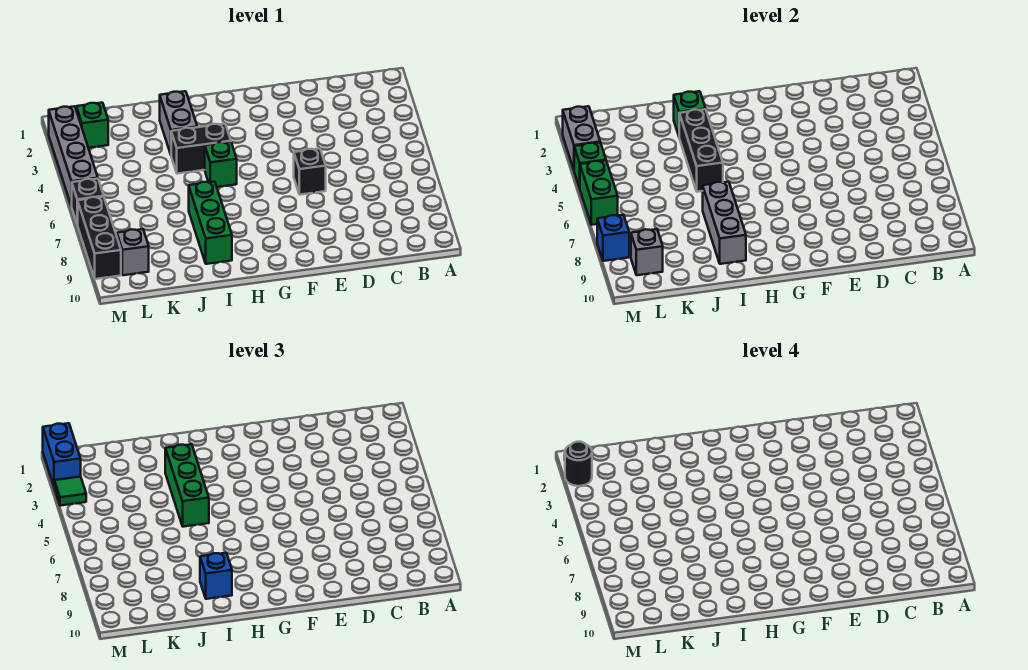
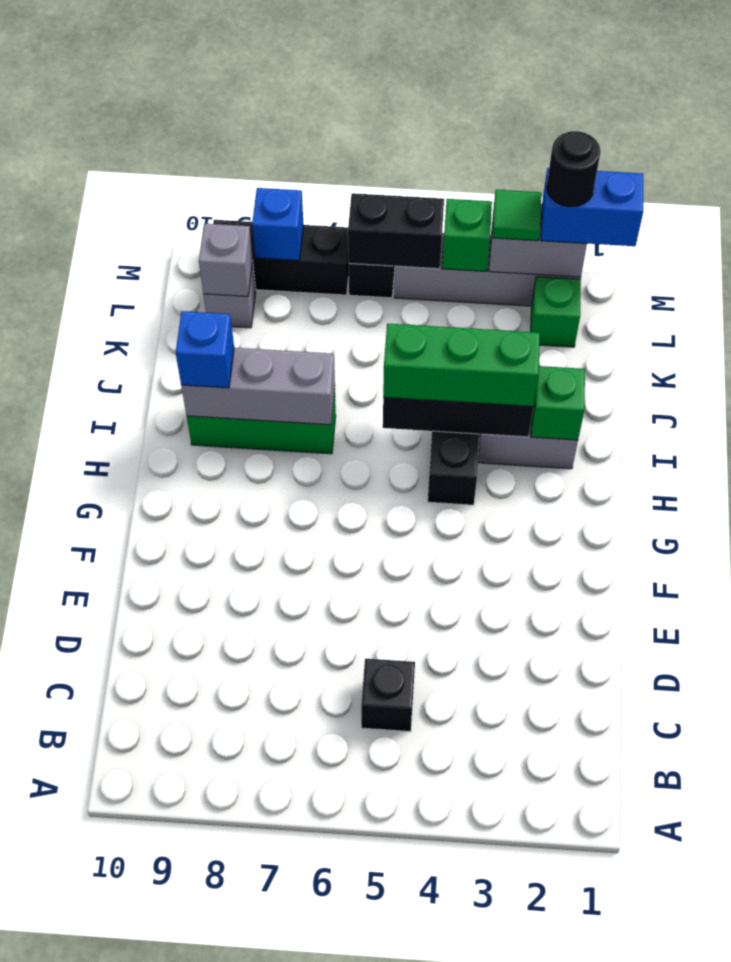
black 1x1 brick [294,149,326,195] -> black 1x1 brick moved to [361,659,415,732]
green 1x1 brick [205,142,237,187] -> none
green 1x2 brick [580,161,618,225] -> black 1x2 brick [348,193,444,269]

